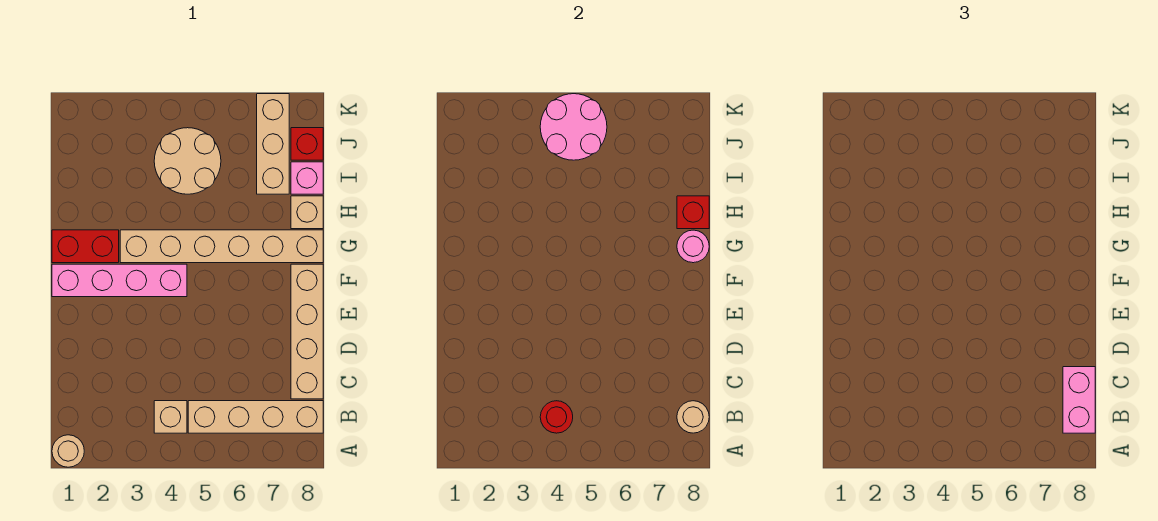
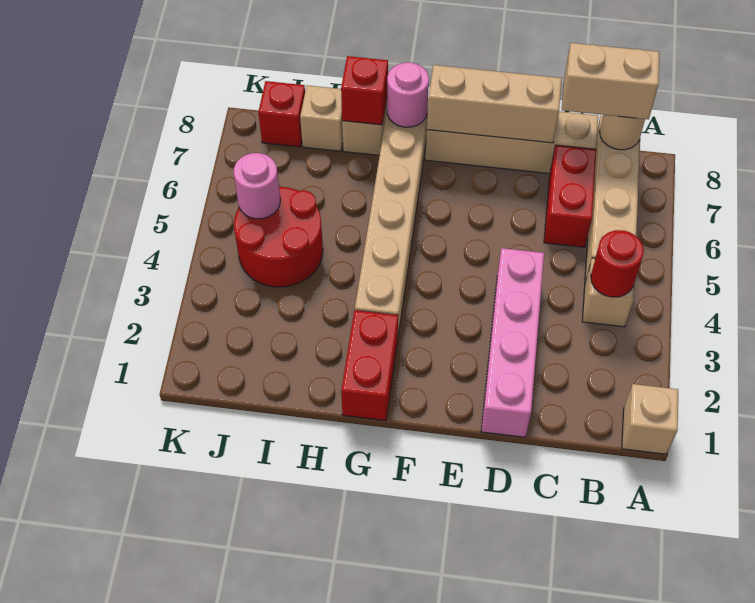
tan 1x1 round brick [52,435,84,467] -> tan 1x1 brick [622,384,678,454]
pink 1x2 brick [1063,367,1095,433] -> tan 1x2 brick [562,43,660,119]
none -> red 1x2 brick [544,145,596,247]
pink 1x4 brick [52,264,187,297] -> pink 1x4 brick moved to [481,248,544,437]
tan 2x2 round brick [154,128,221,194] -> red 2x2 round brick [234,187,323,287]
tan 1x3 brick [257,94,289,194] -> tan 1x3 brick moved to [427,65,562,143]
pink 1x1 brick [291,162,323,194] -> tan 1x1 brick [300,85,343,151]
pink 2x2 round brick [540,94,607,160] -> pink 1x1 round brick [234,153,280,219]

